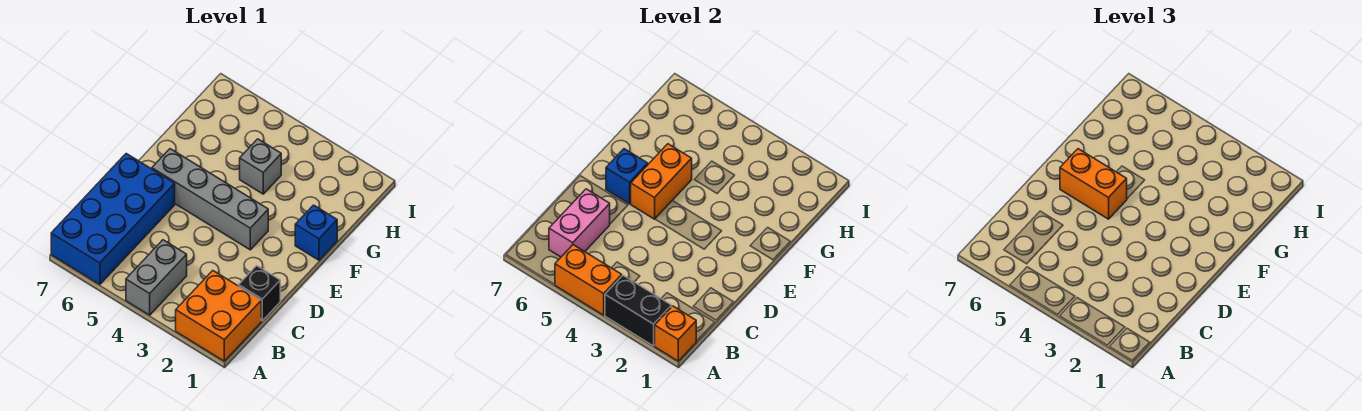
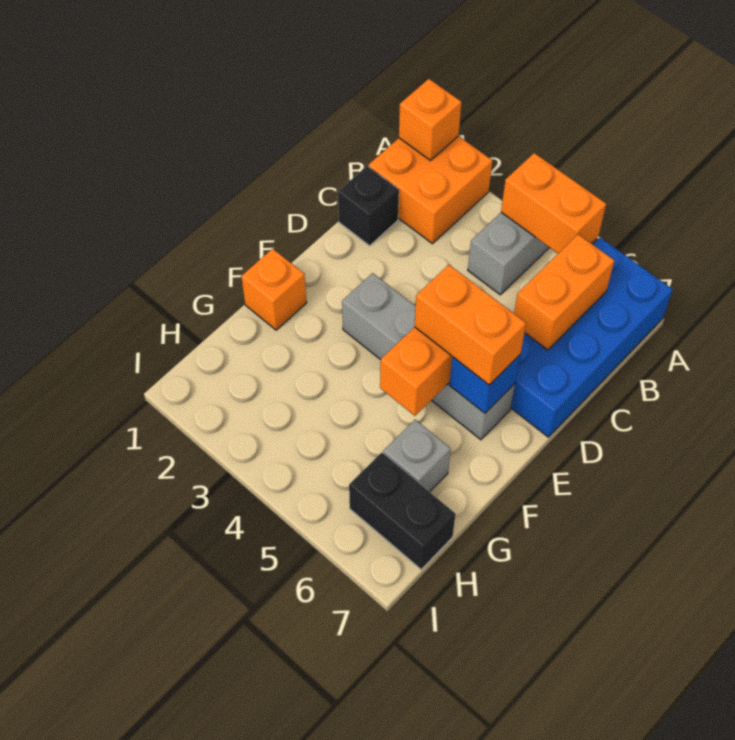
black 1x2 brick [605,275,672,346] -> black 1x2 brick moved to [349,452,456,569]
pink 1x2 brick [549,189,610,257] -> orange 1x2 brick [514,234,615,350]
blue 1x1 brick [295,205,337,260] -> orange 1x1 brick [241,249,307,330]
grey 1x1 brick [240,139,281,194] -> grey 1x1 brick moved to [383,420,451,492]

